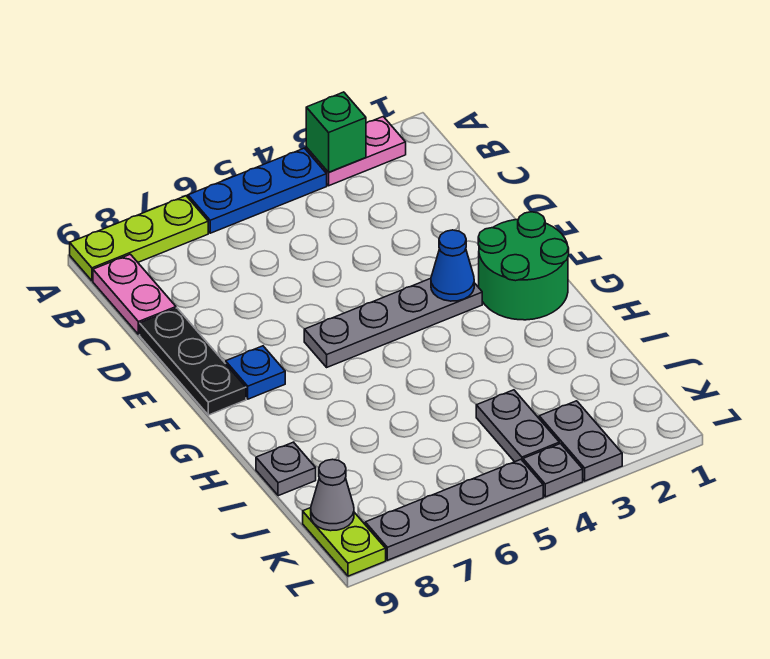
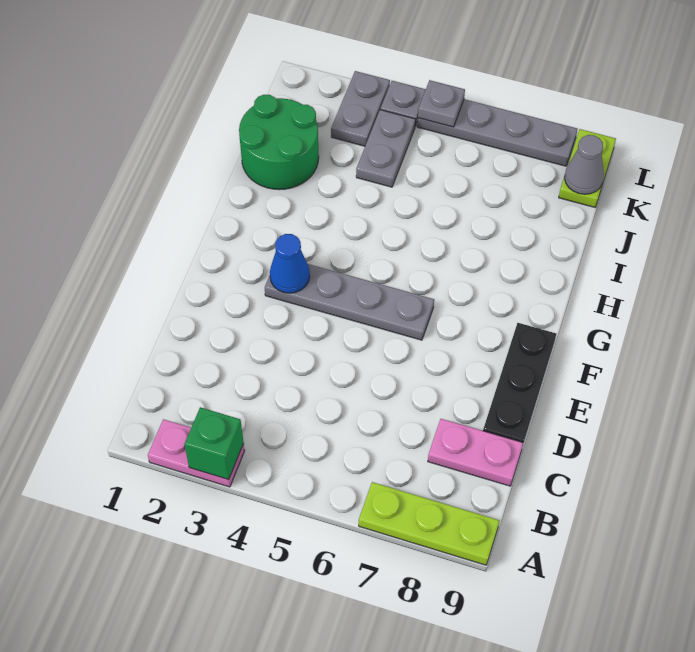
blue 1x3 plate [188,148,327,233] -> none
pink 1x2 plate [93,254,176,335] -> pink 1x2 plate turned to [428,419,523,486]
green 2x2 round brick [478,212,569,320] -> green 2x2 round brick moved to [239,95,319,190]
blue 1x1 plate [226,346,285,399] -> none
grey 1x1 plate [256,442,316,496] -> grey 1x1 plate moved to [418,80,465,127]

